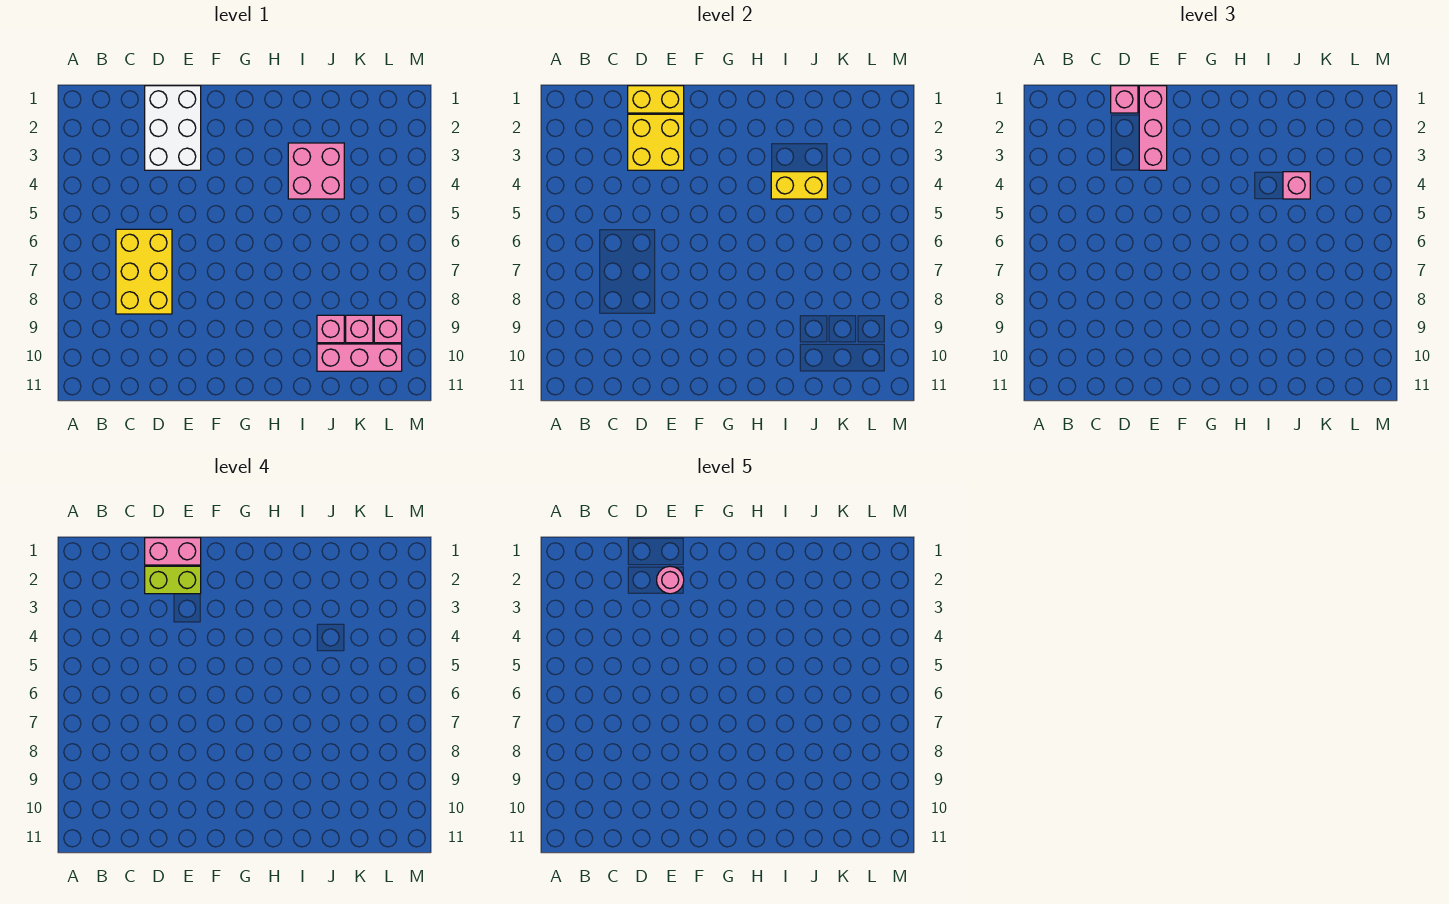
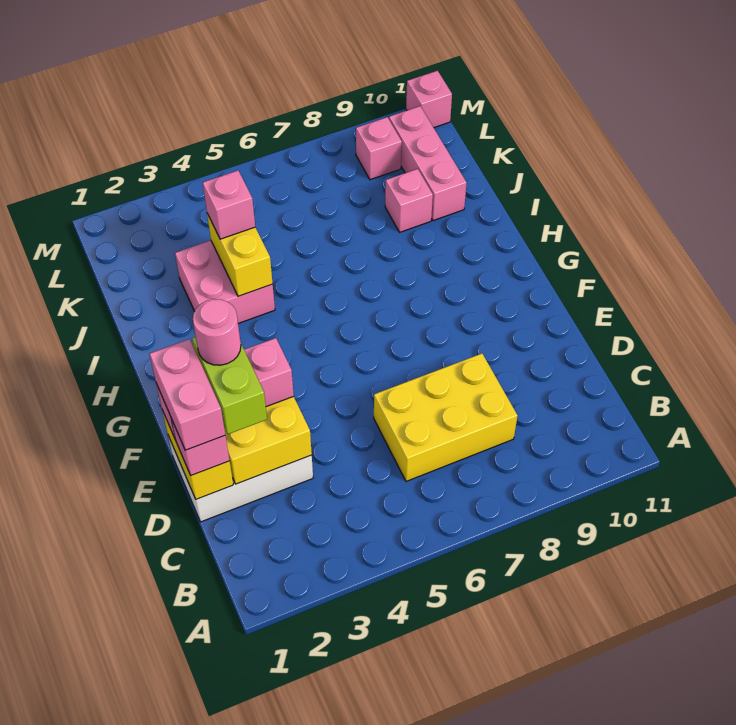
pink 1x1 brick [346,315,373,343] -> pink 1x1 brick moved to [406,71,452,128]

